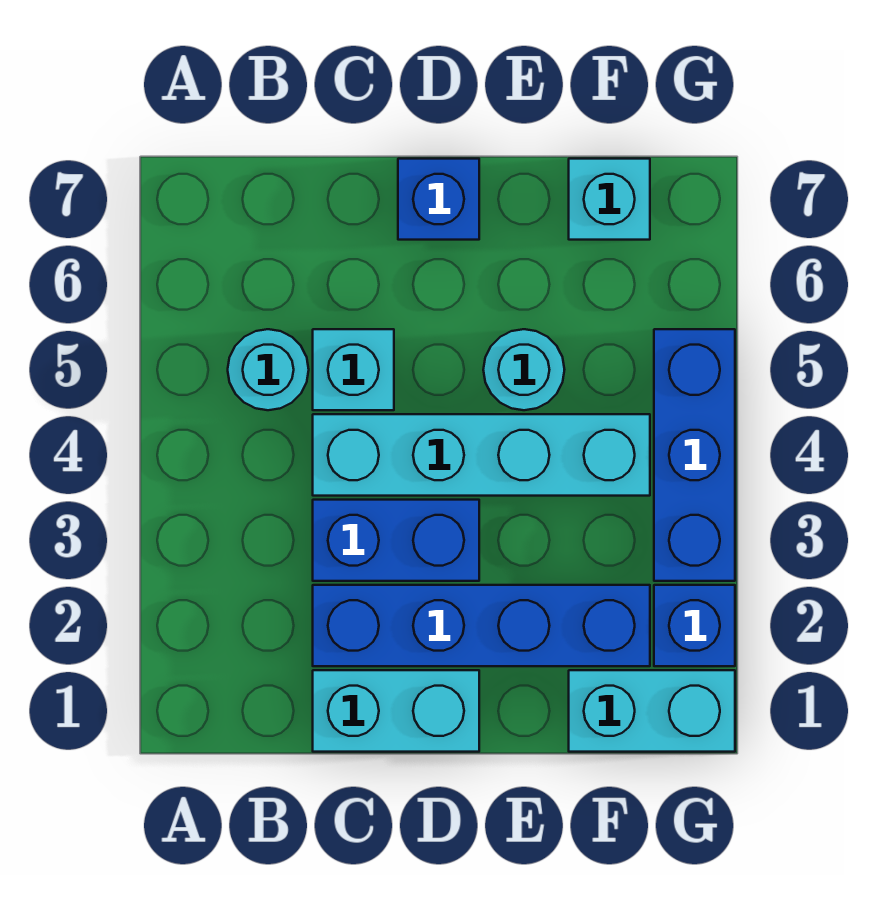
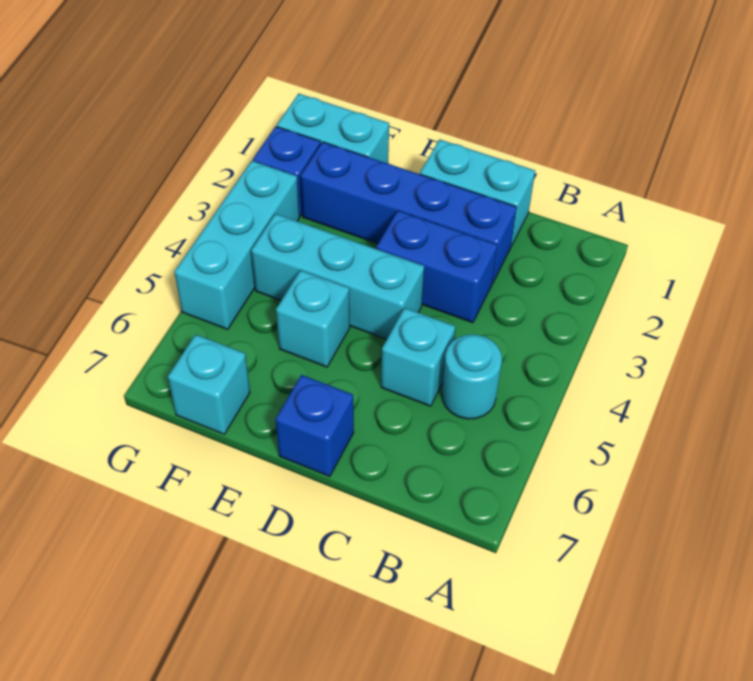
cyan 1x4 brick [313,414,650,496] -> cyan 1x3 brick [251,214,424,339]
cyan 1x1 round brick [483,329,565,410] -> cyan 1x1 brick [276,270,350,367]
blue 1x3 brick [654,329,735,581] -> cyan 1x3 brick [174,161,299,329]

